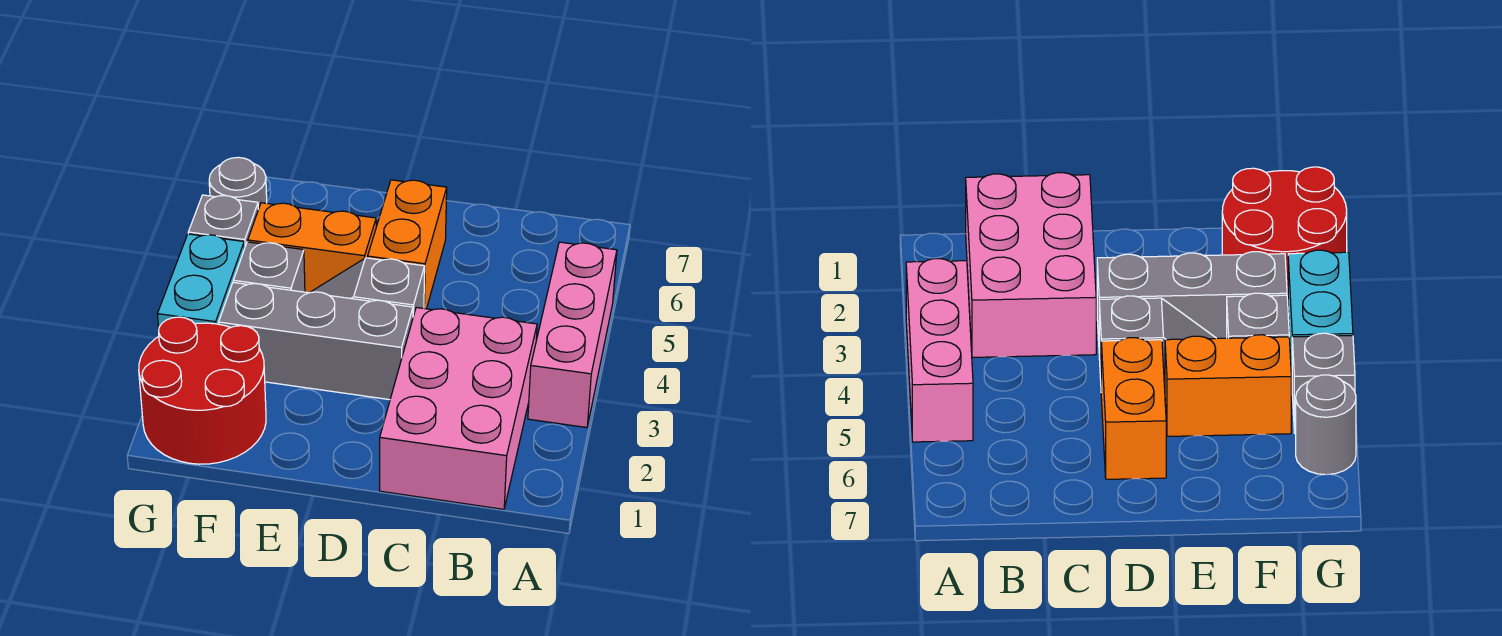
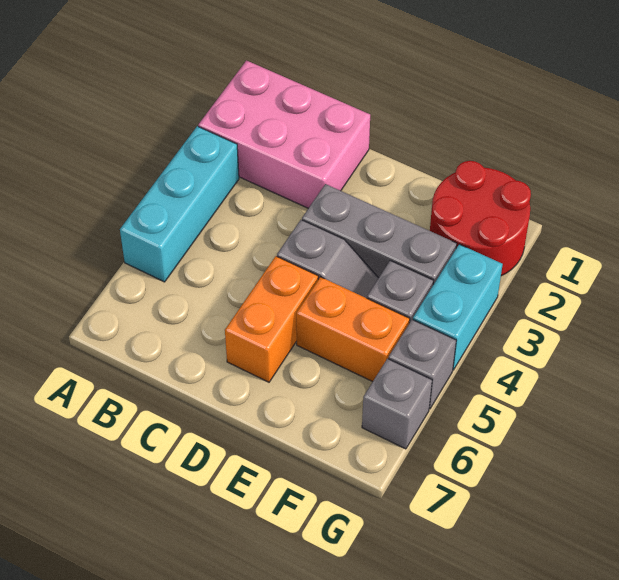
pink 1x3 brick [528,242,617,428] -> cyan 1x3 brick [120,126,239,282]
pink 2x3 brick [380,307,537,509] -> pink 2x3 brick turned to [198,61,370,208]
grey 1x1 round brick [209,157,267,209] -> grey 1x1 brick [362,359,432,449]

